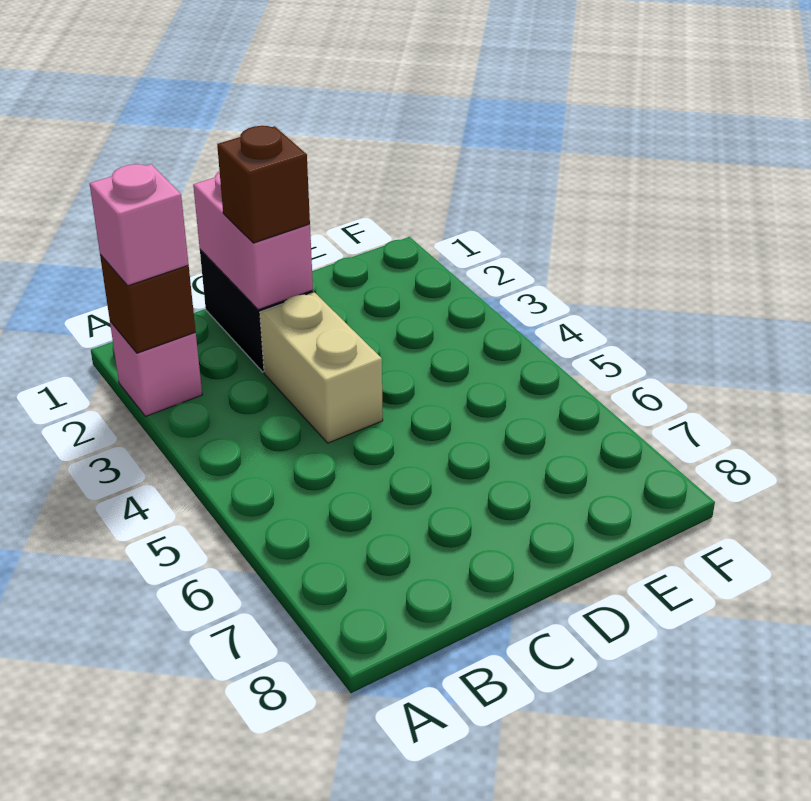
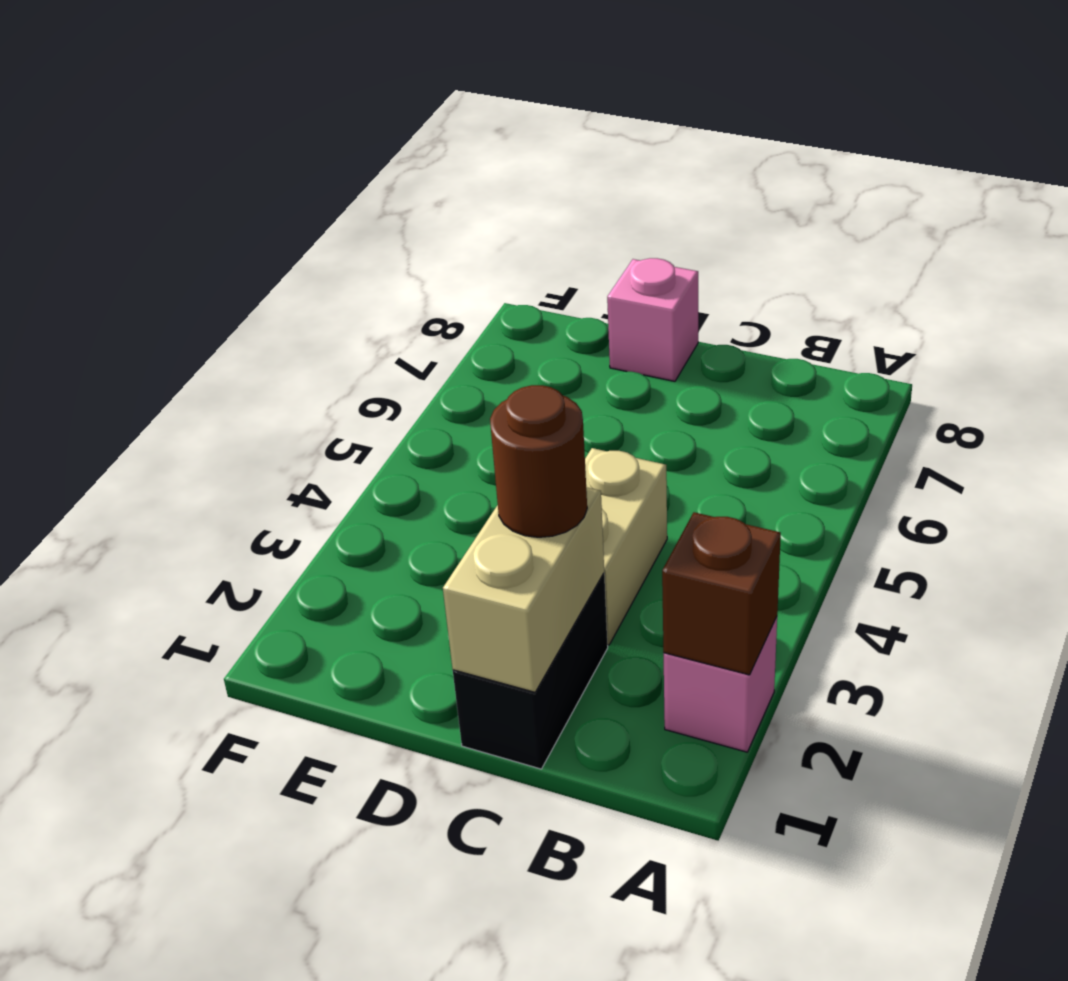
pink 1x1 brick [90,164,189,286] -> pink 1x1 brick moved to [607,258,698,381]
pink 1x2 brick [193,171,313,310] -> tan 1x2 brick [443,487,604,692]
brown 1x1 brick [217,126,310,243] -> brown 1x1 round brick [490,385,587,537]

